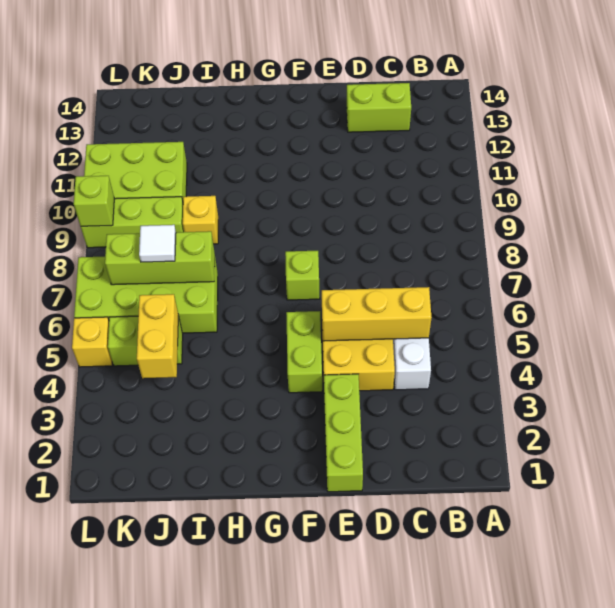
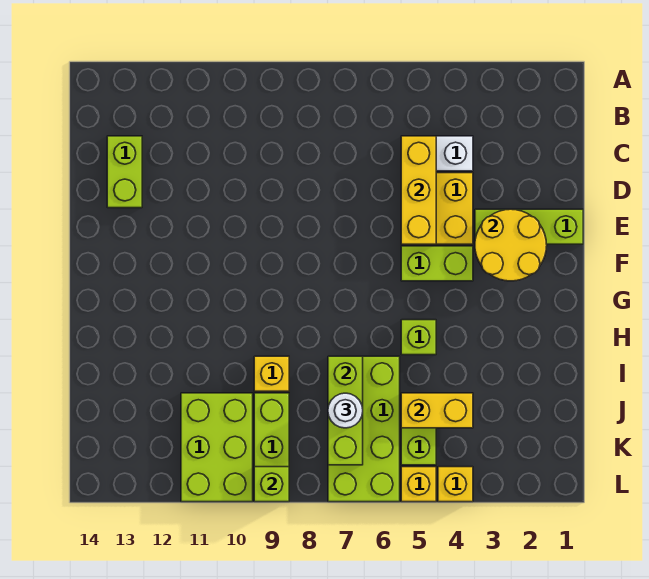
none -> yellow 2x2 round brick [475,209,547,281]
lime 1x1 brick [285,251,320,300] -> lime 1x1 brick moved to [401,320,436,355]
white 1x1 tile [139,225,176,262] -> white 1x1 round brick [328,393,363,428]
none -> yellow 1x1 brick [438,467,473,502]

